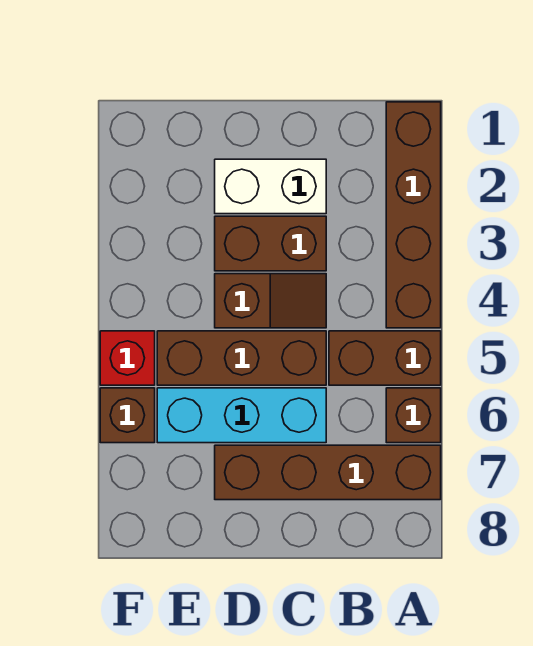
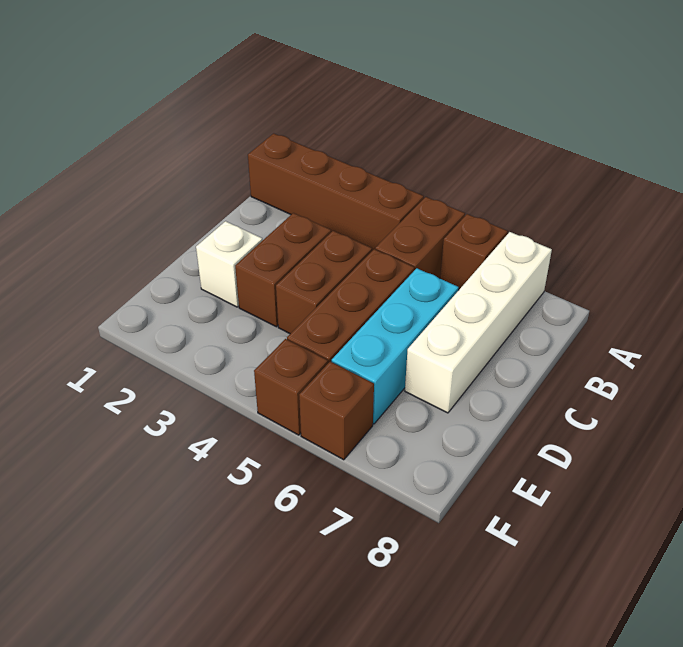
brown 1x4 brick [215,445,441,500] -> white 1x4 brick [405,232,552,413]
white 1x2 brick [215,159,326,214] -> white 1x1 brick [196,221,262,307]
brown 1x2 slope [215,274,326,328] -> brown 1x2 brick [276,231,372,334]
red 1x1 brick [100,331,155,385] -> brown 1x1 brick [254,339,328,435]

